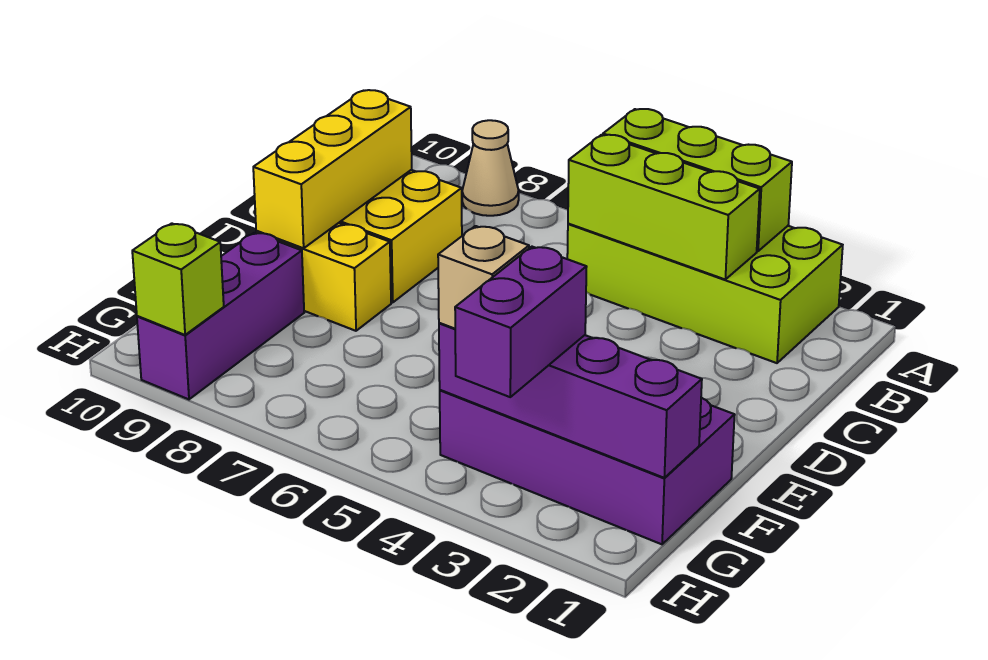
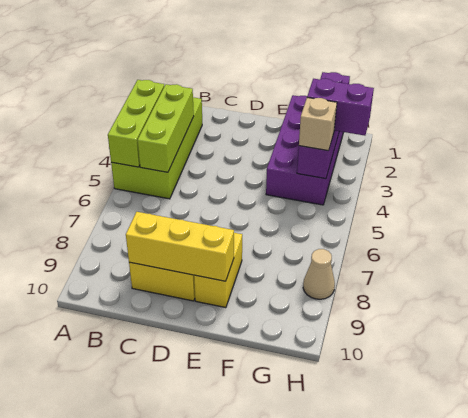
tan 1x1 cone [462,120,519,216] -> tan 1x1 cone moved to [303,249,335,299]
purple 1x3 brick [137,233,304,399] -> none
lime 1x1 brick [132,223,224,335] -> none

